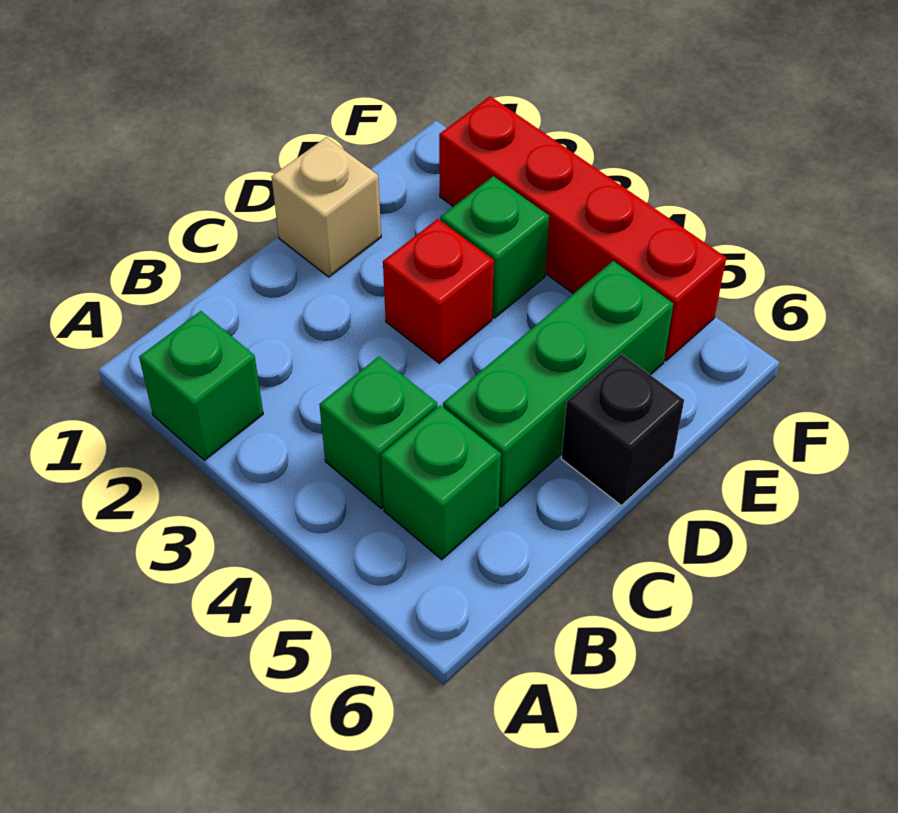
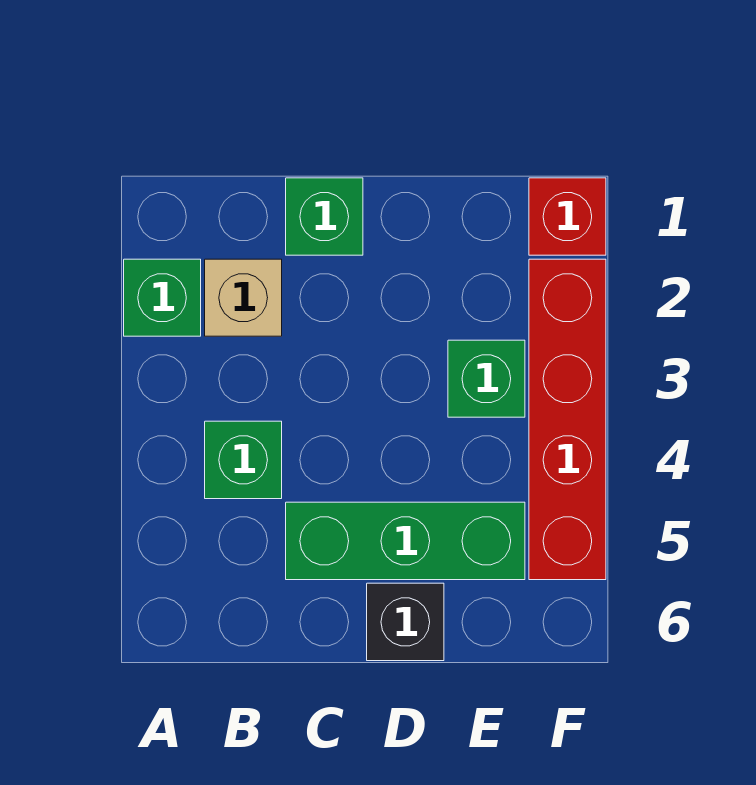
green 1x1 brick [381,405,501,560] -> green 1x1 brick moved to [286,178,363,255]
tan 1x1 brick [271,137,381,277] -> tan 1x1 brick moved to [205,259,282,336]
red 1x1 brick [383,219,494,363] -> red 1x1 brick moved to [529,178,606,255]

